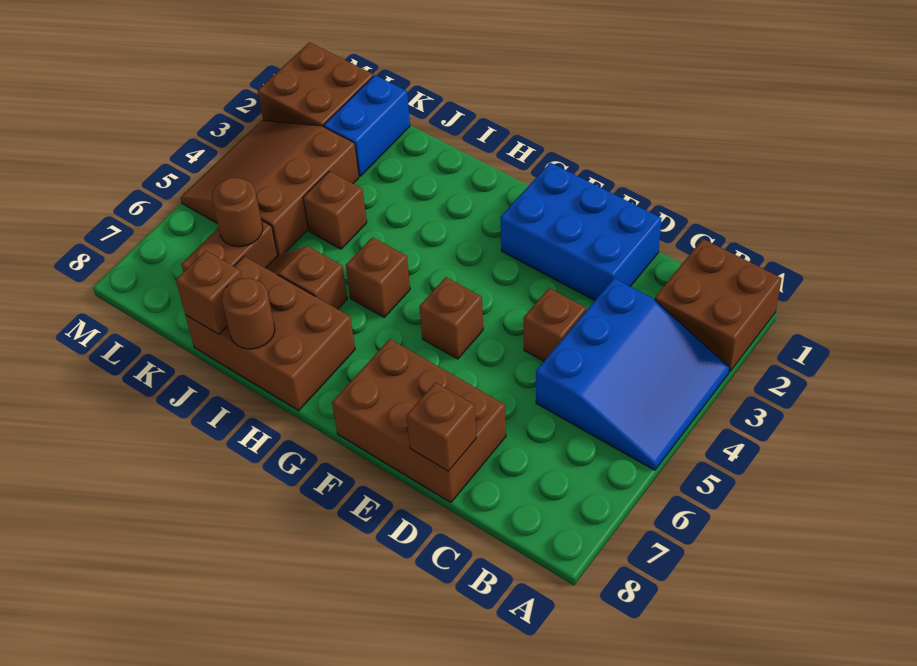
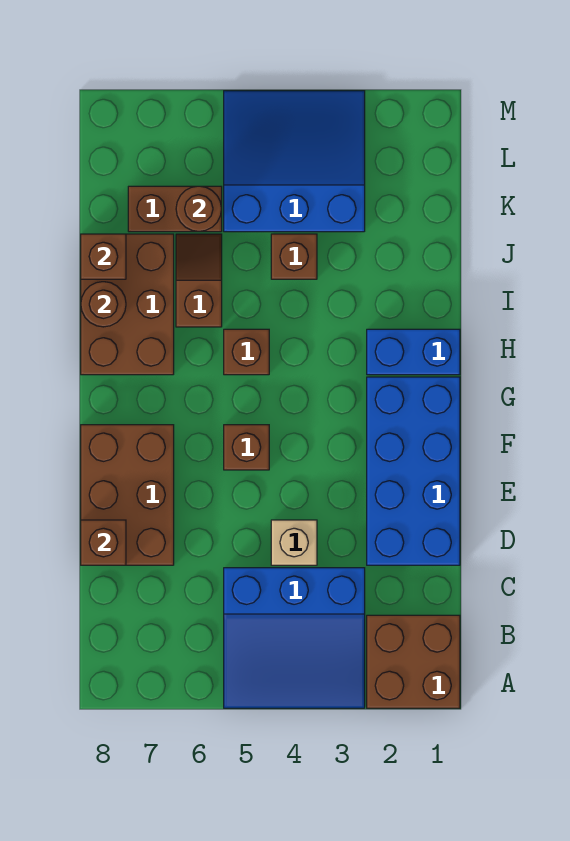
blue 2x3 brick [500,163,662,300] -> blue 2x4 brick [367,377,460,565]
brown 1x1 brick [524,288,586,361] -> tan 1x1 brick [271,520,317,565]
blue 1x2 brick [324,75,410,176] -> blue 1x2 brick moved to [367,329,460,375]
brown 3x3 slope [181,120,359,256] -> blue 3x3 slope [224,91,365,232]
brown 2x2 brick [258,42,374,127] -> none

